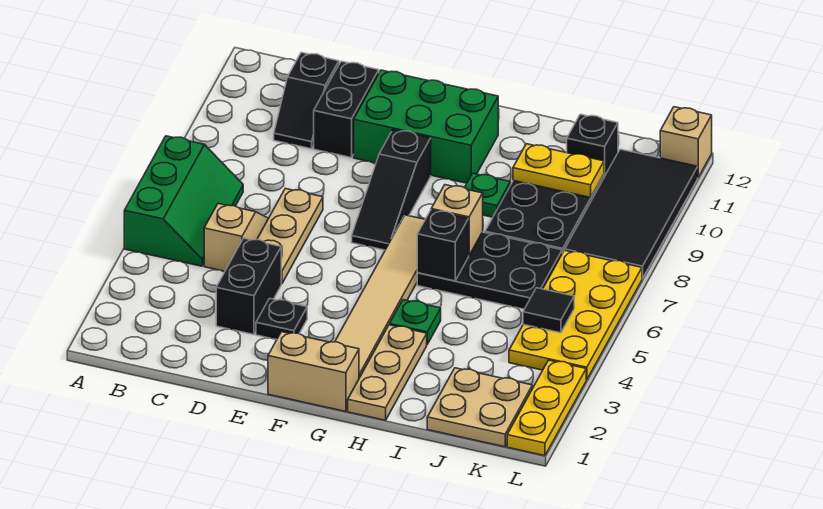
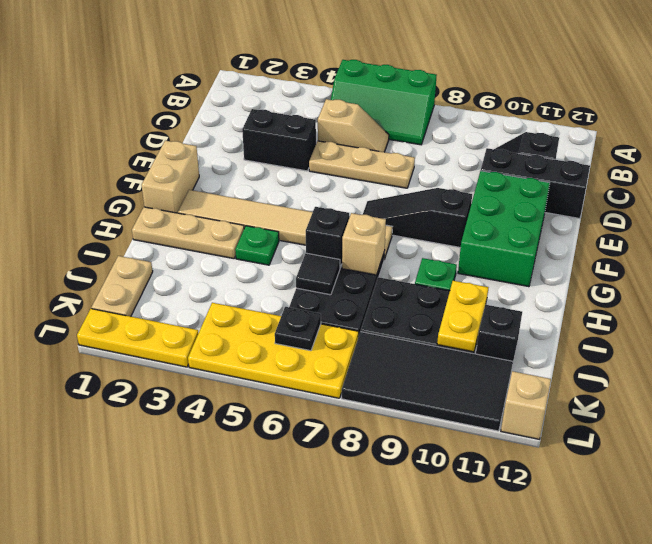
black 1x2 brick [314,61,379,158] -> black 1x3 brick [481,148,590,219]
black 1x1 plate [256,298,307,340] -> black 1x1 plate moved to [275,307,321,351]
tan 2x2 plate [427,368,532,447] -> tan 1x2 plate [91,256,153,316]
black 1x1 tile [523,288,574,333] -> black 1x1 tile moved to [296,253,340,295]

